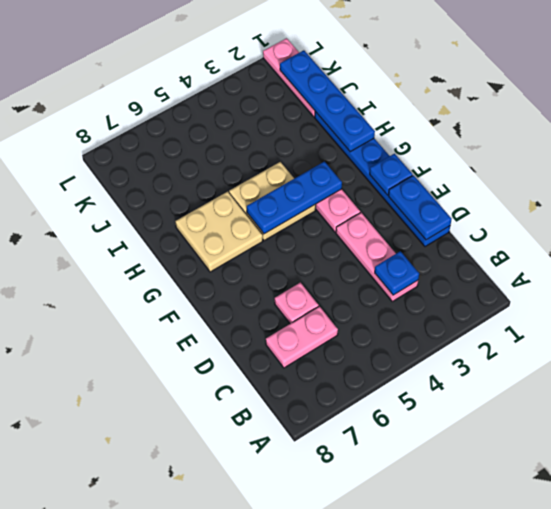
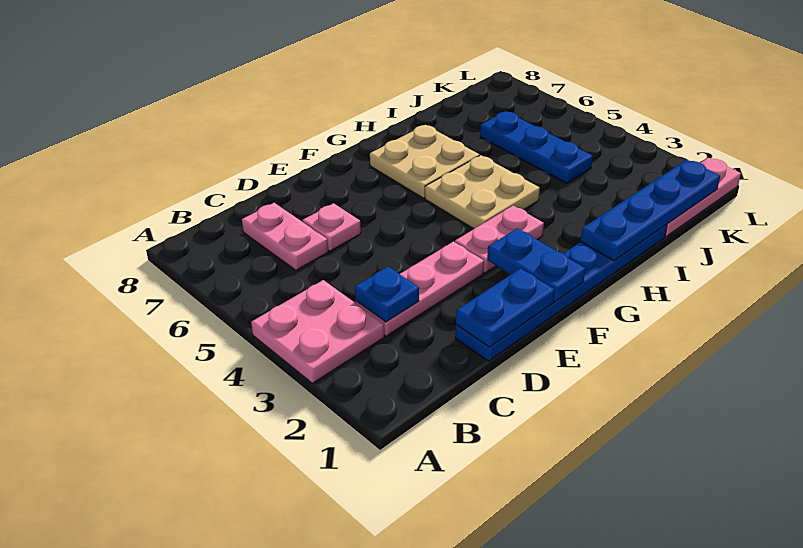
none -> pink 2x2 plate [251,280,384,383]
blue 1x1 plate [370,154,413,195] -> blue 1x2 plate [487,228,585,302]
blue 1x3 plate [247,162,342,234] -> blue 1x3 plate moved to [480,111,593,183]

